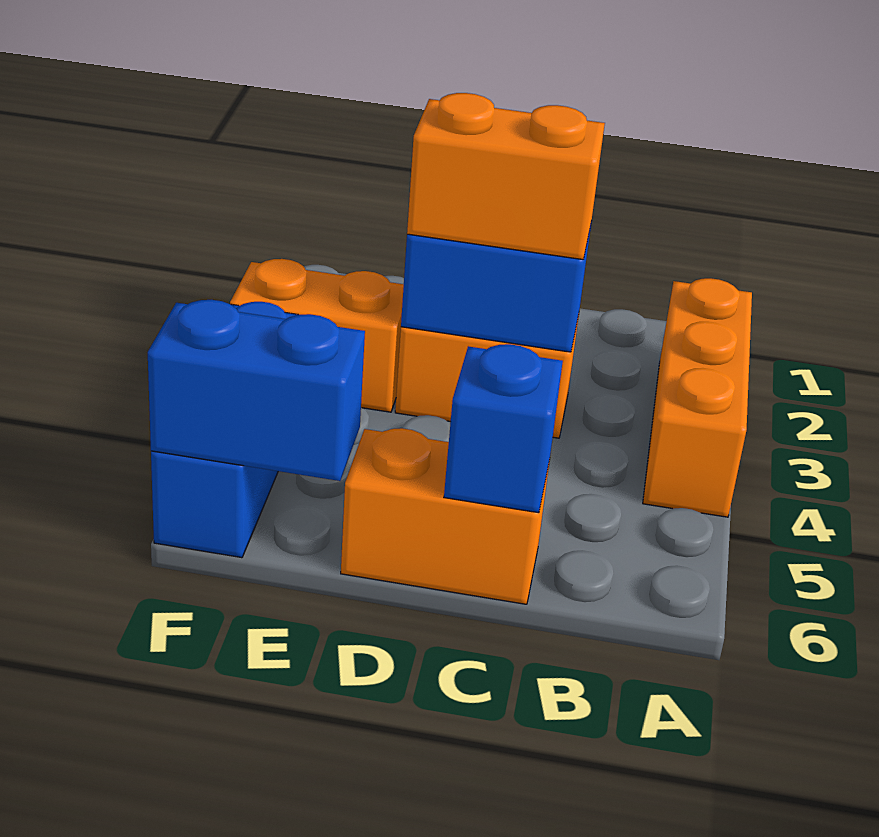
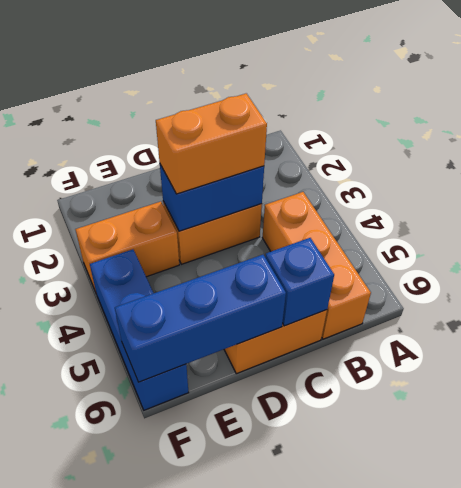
orange 1x3 brick [643,278,752,517] -> orange 1x3 brick moved to [262,192,371,339]
blue 1x2 brick [148,300,365,481] -> blue 1x3 brick [115,254,286,382]

